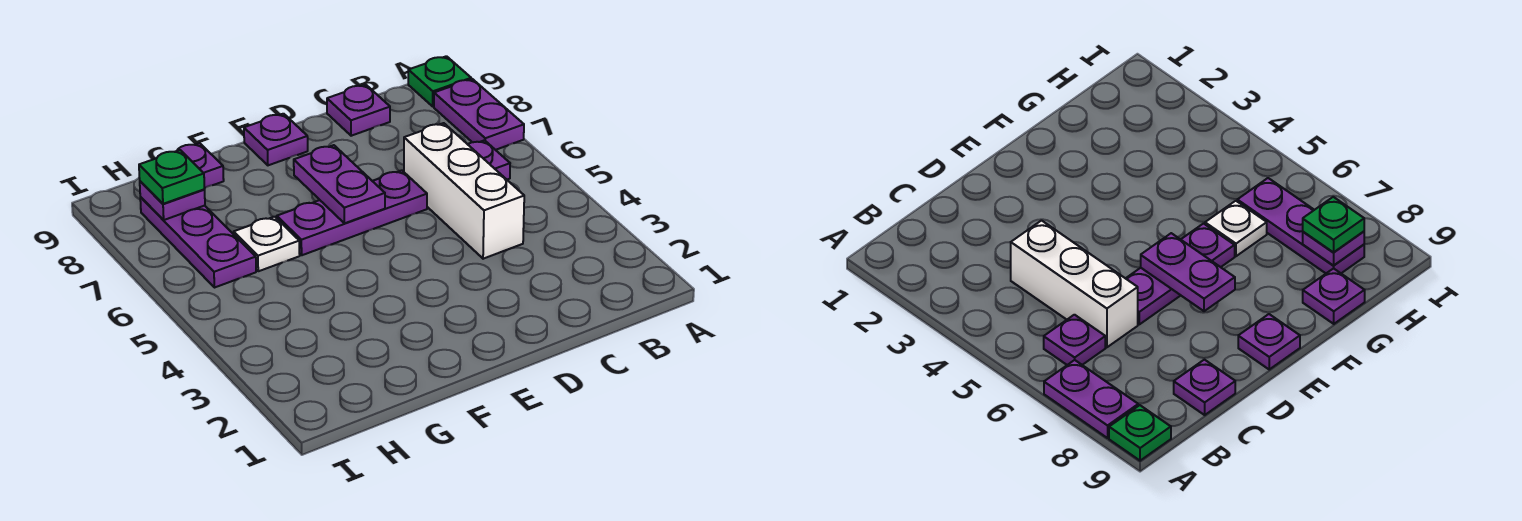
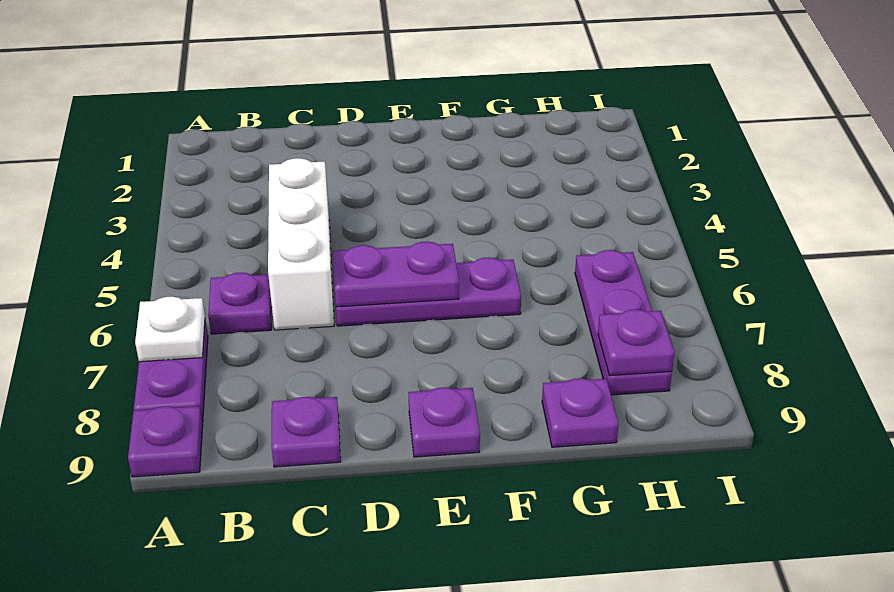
green 1x1 plate [408,56,471,106] -> purple 1x1 plate [128,406,203,477]
purple 1x2 plate [294,145,385,223] -> purple 1x2 plate turned to [333,241,459,307]
white 1x1 plate [234,217,300,271] -> white 1x1 plate moved to [135,297,205,362]
green 1x1 plate [139,150,205,204] -> none

